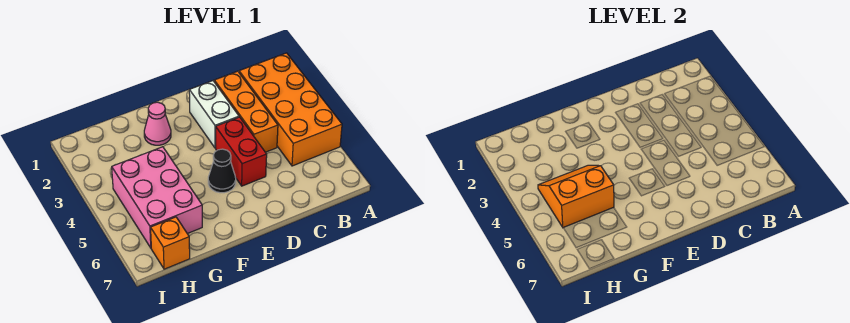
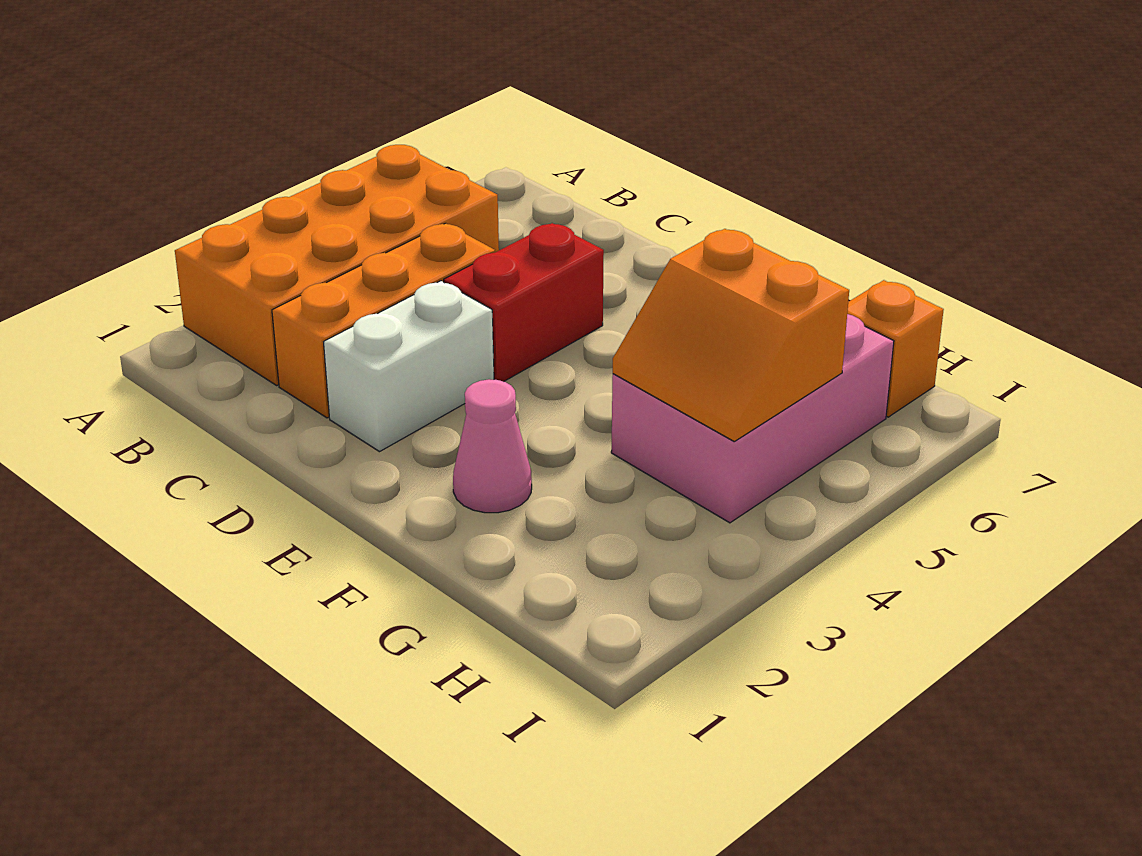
black 1x1 cone [208,149,236,193] -> none

